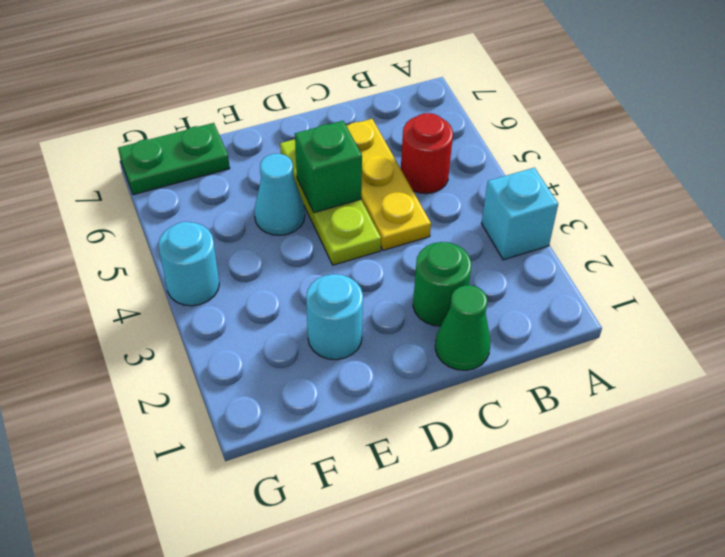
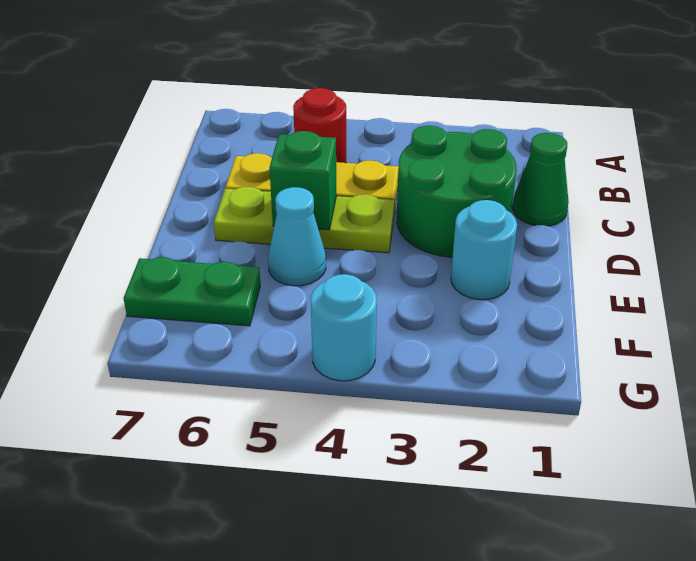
cyan 1x1 brick [481,168,558,260] -> none
green 1x1 round brick [413,242,471,326] -> green 2x2 round brick [397,126,517,257]
green 1x2 plate [118,123,230,195] -> green 1x2 plate turned to [124,257,260,326]

